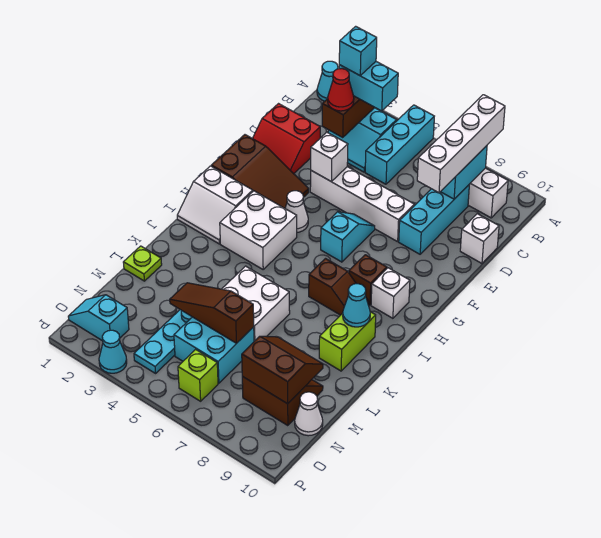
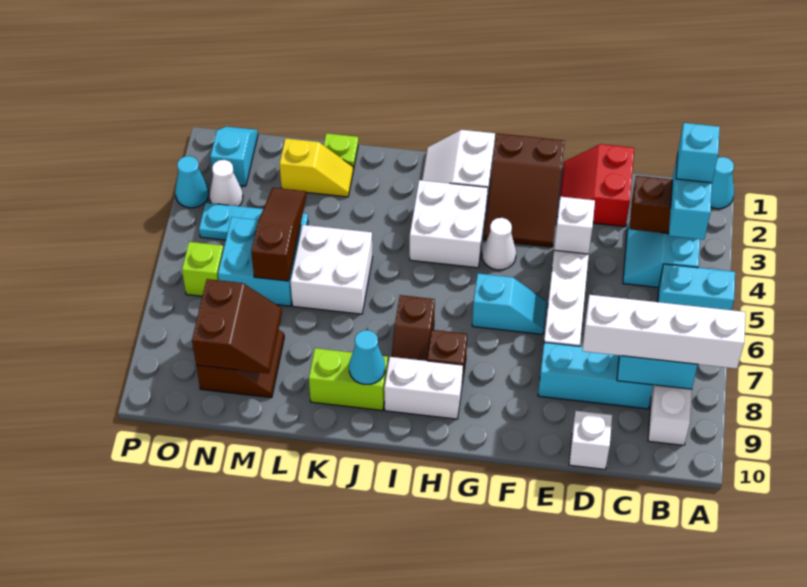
cyan 1x3 brick [365,105,434,184] -> cyan 1x2 brick [658,264,735,310]
red 1x1 cone [328,69,354,111] -> none
white 1x1 brick [371,268,410,318] -> white 1x2 brick [384,357,463,419]
none -> yellow 1x2 slope [280,138,353,197]
white 1x1 cone [295,392,323,436] -> white 1x1 cone moved to [209,160,243,206]

